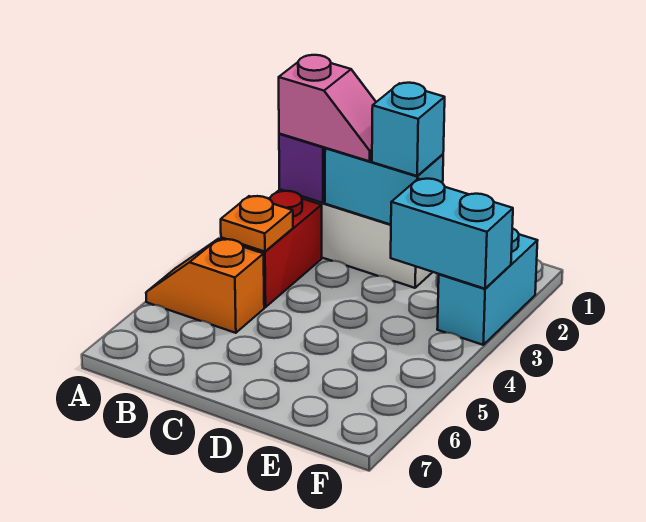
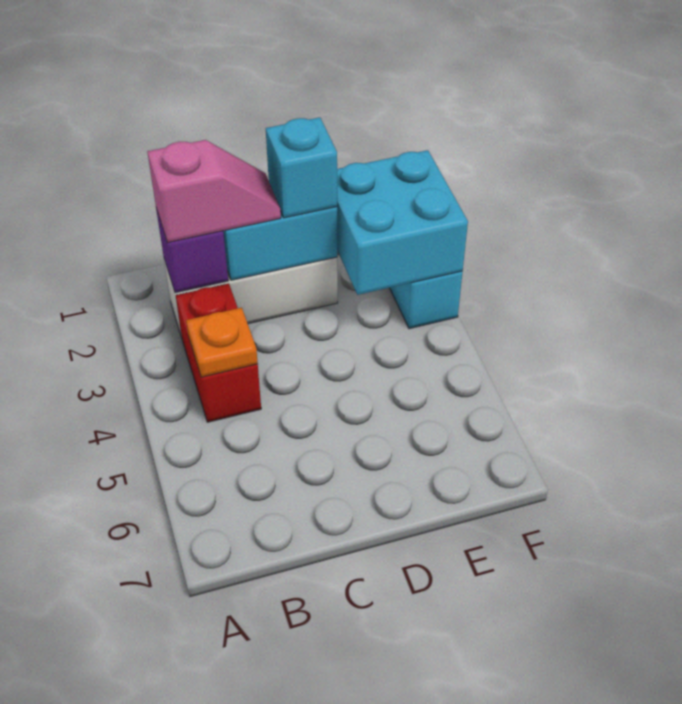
orange 1x2 slope [146,239,264,333] -> none
cyan 1x2 brick [391,179,513,289] -> cyan 2x2 brick [337,150,468,295]

